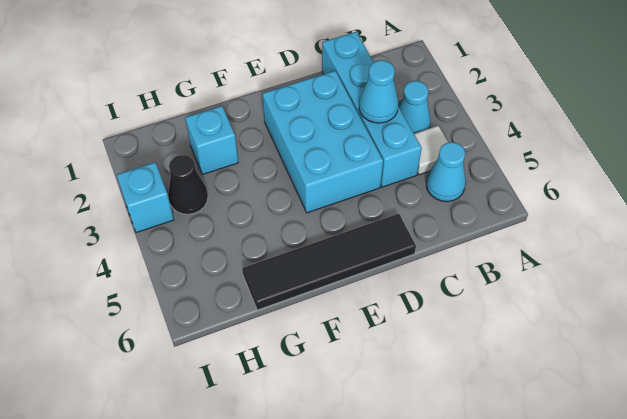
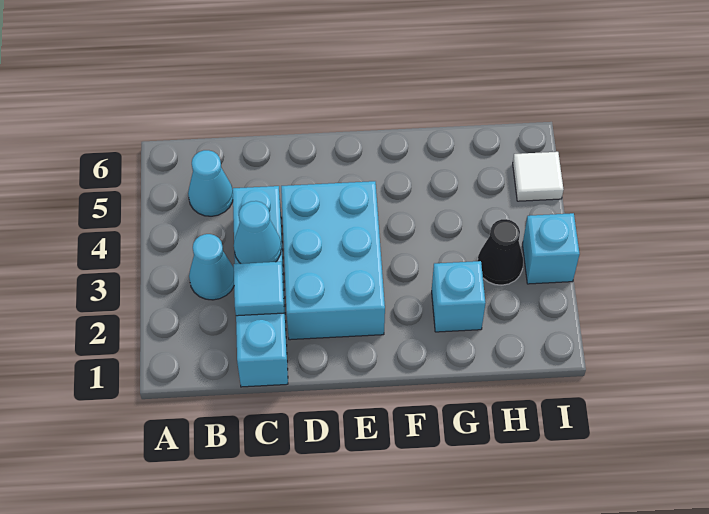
white 1x1 tile [414,126,448,175] -> white 1x1 tile moved to [513,152,564,201]
none -> cyan 1x1 tile [234,262,284,316]
black 1x4 tile [242,214,416,310] -> none

